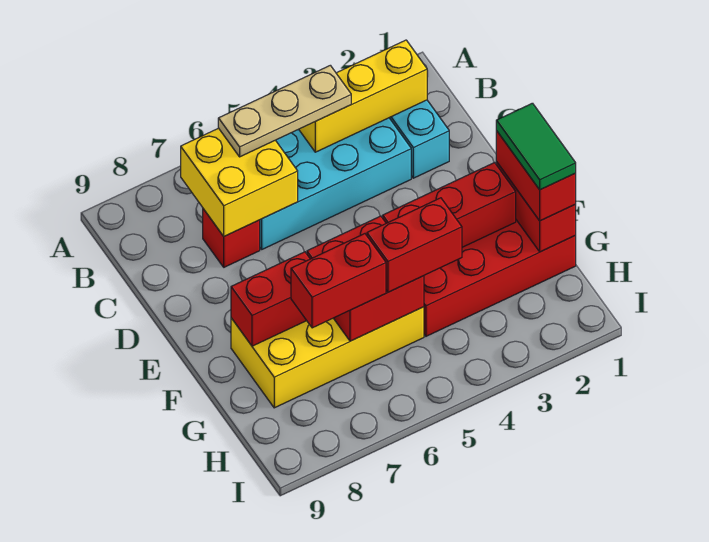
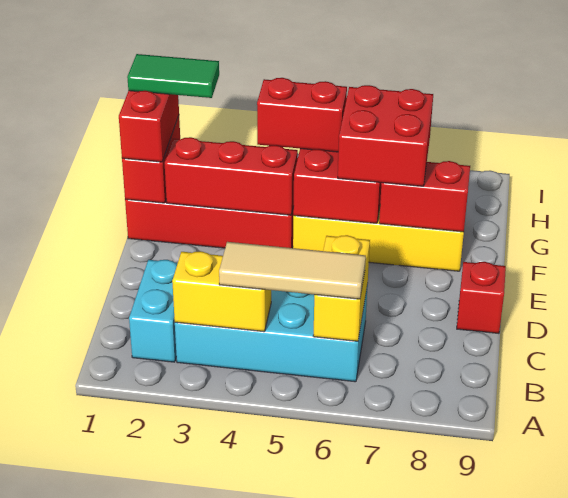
yellow 1x3 brick [299,40,427,152] -> yellow 1x2 brick [172,251,271,332]
tan 1x3 plate [218,65,351,157] -> tan 1x3 tile [219,242,366,299]
yellow 2x2 brick [181,128,298,236] -> yellow 1x2 brick [313,235,370,341]
red 1x1 brick [203,209,260,267] -> red 1x1 brick moved to [457,262,506,333]
green 1x2 tile [496,103,576,190] -> green 1x2 tile turned to [127,54,219,98]
red 1x2 brick [291,234,386,328] -> red 2x2 brick [338,85,433,186]

